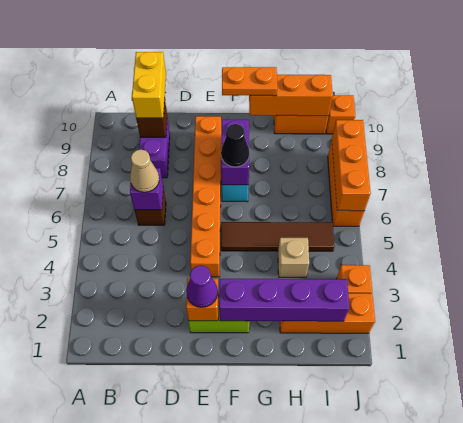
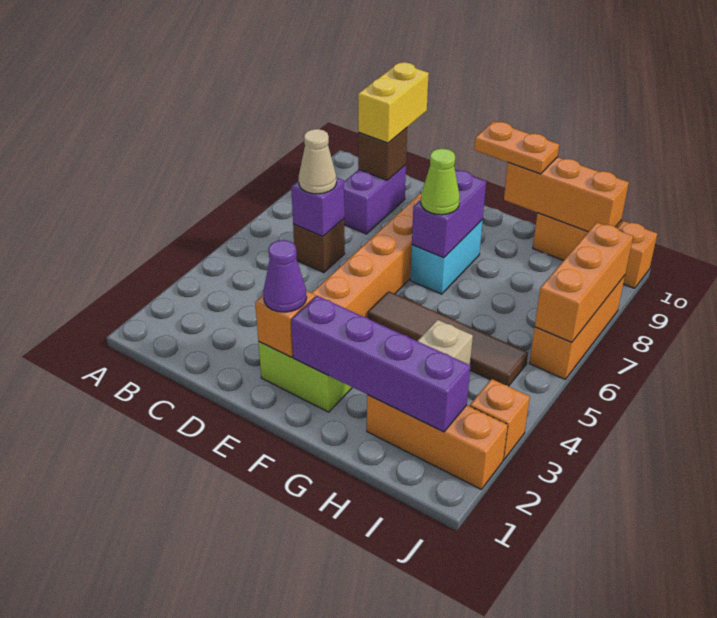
black 1x1 cone [221,124,249,167] -> lime 1x1 cone [421,149,460,215]

